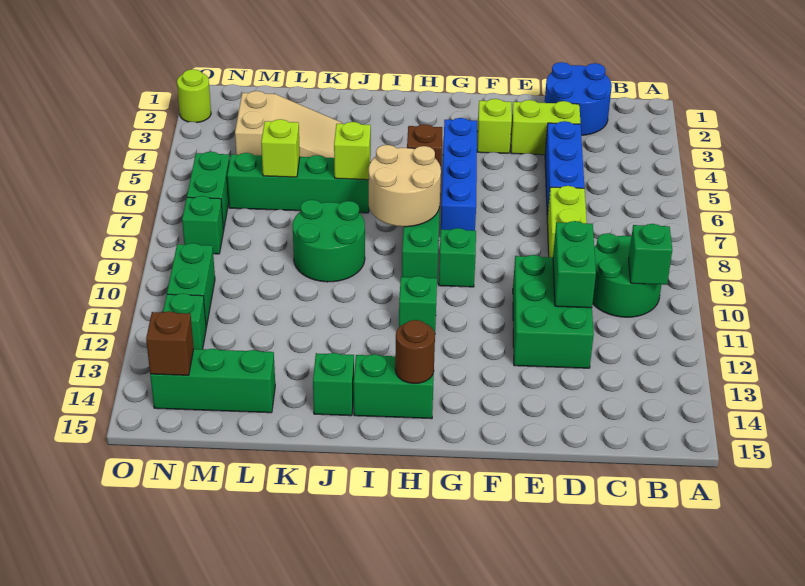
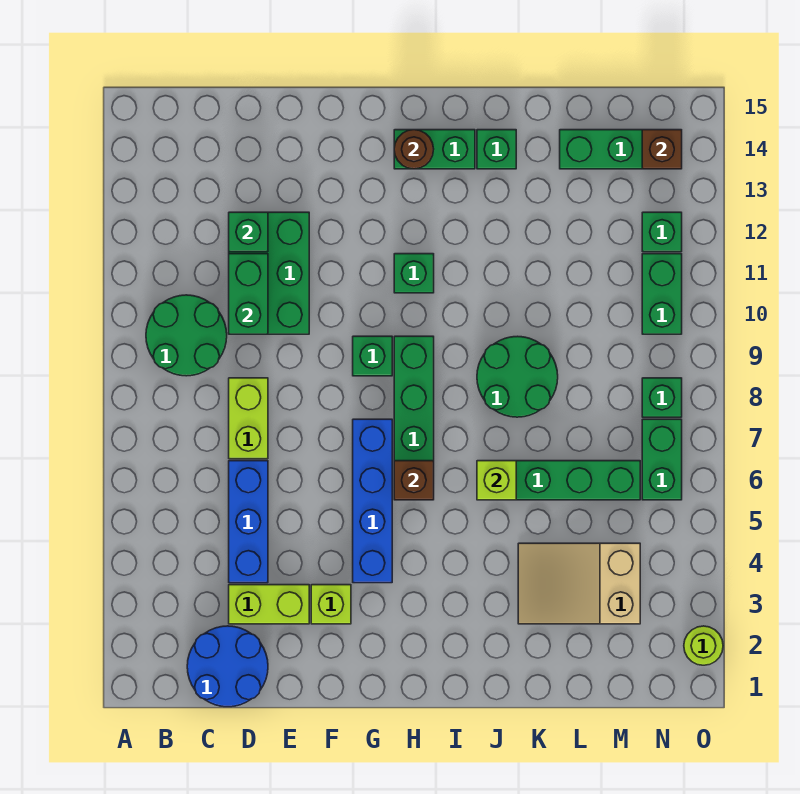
green 1x1 brick [629,224,672,285] -> green 1x1 brick moved to [229,212,268,252]
tan 2x2 round brick [369,145,441,227] -> none
lime 1x1 brick [261,119,300,177] -> none

